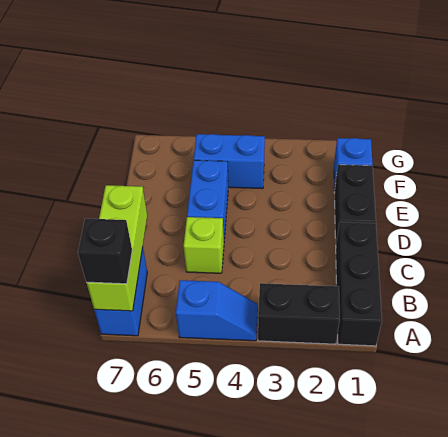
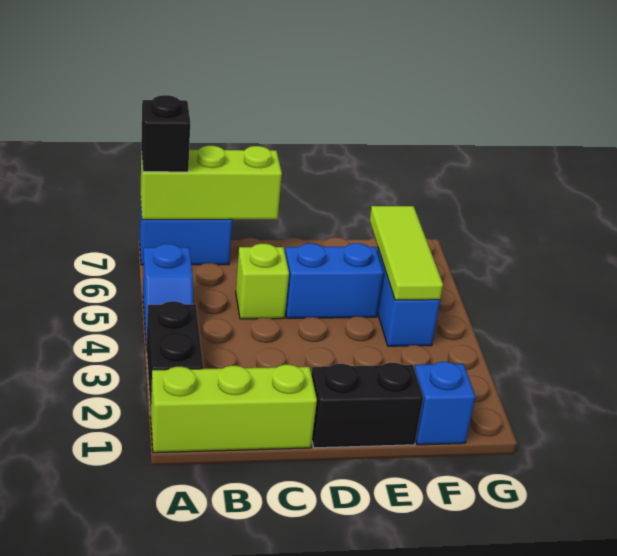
black 1x3 brick [336,222,382,346] -> lime 1x3 brick [151,365,317,453]
none -> lime 1x3 tile [370,206,443,300]

